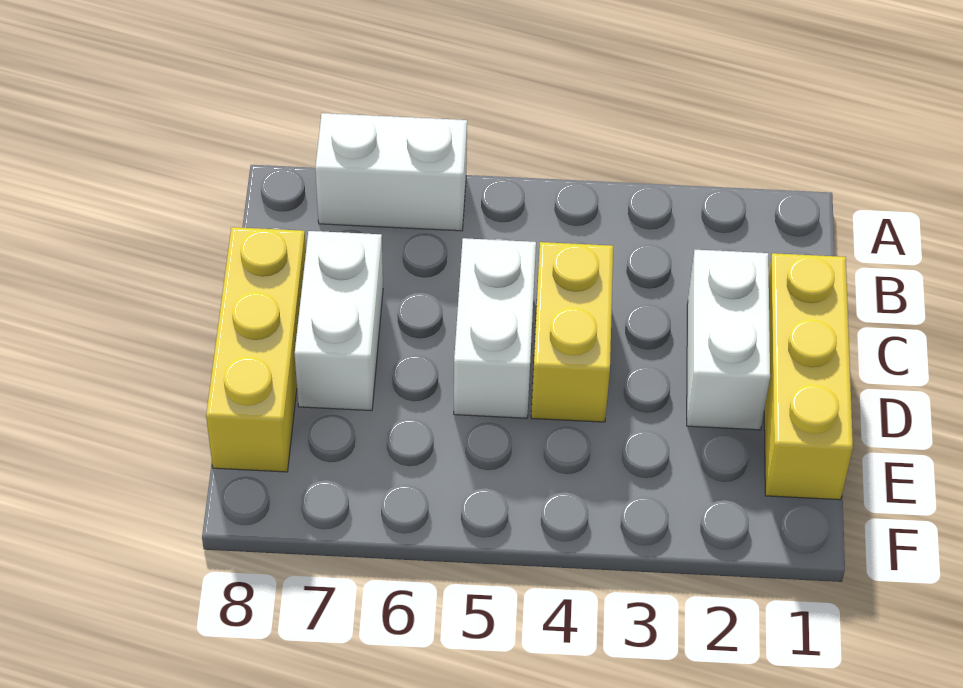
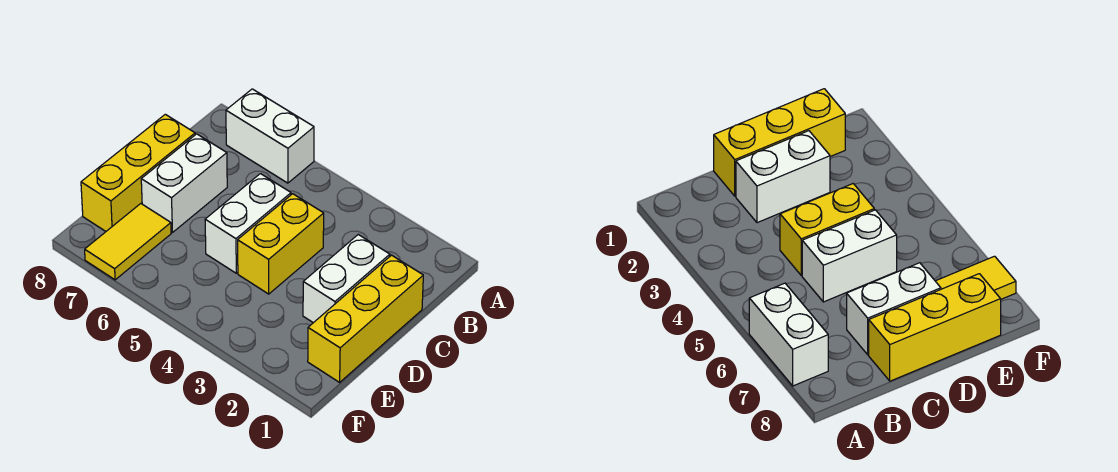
none -> yellow 1x2 tile [85,204,171,280]

